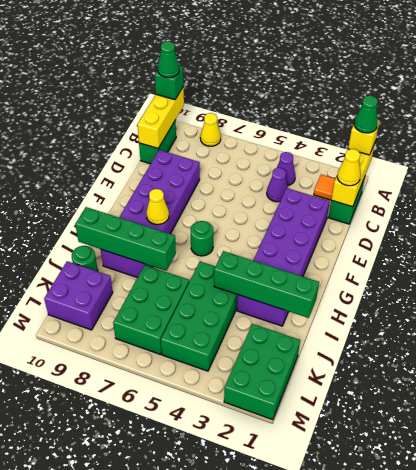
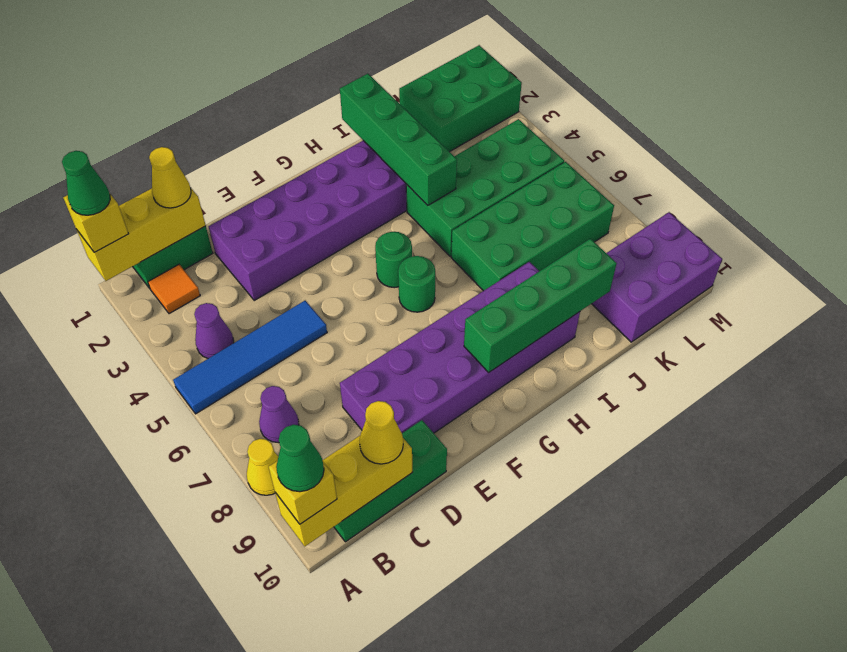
none -> blue 1x4 tile [173,301,327,414]
green 1x1 brick [155,66,183,100] -> yellow 1x1 brick [269,461,337,524]
green 1x2 brick [139,120,176,164] -> green 1x3 brick [334,420,447,542]
purple 1x1 cone [267,168,288,202] -> purple 1x1 cone moved to [259,386,299,443]
yellow 1x1 cone [146,189,169,225] -> yellow 1x1 cone moved to [359,401,403,464]
green 1x4 brick [75,207,176,271] -> green 1x4 brick turned to [464,239,617,373]
green 2x3 brick [113,265,189,354] -> green 2x4 brick [451,162,614,291]
green 1x1 round brick [72,246,98,271] -> green 1x1 round brick moved to [375,232,412,288]
purple 2x2 brick [44,261,113,330] -> purple 2x3 brick [592,212,722,342]

